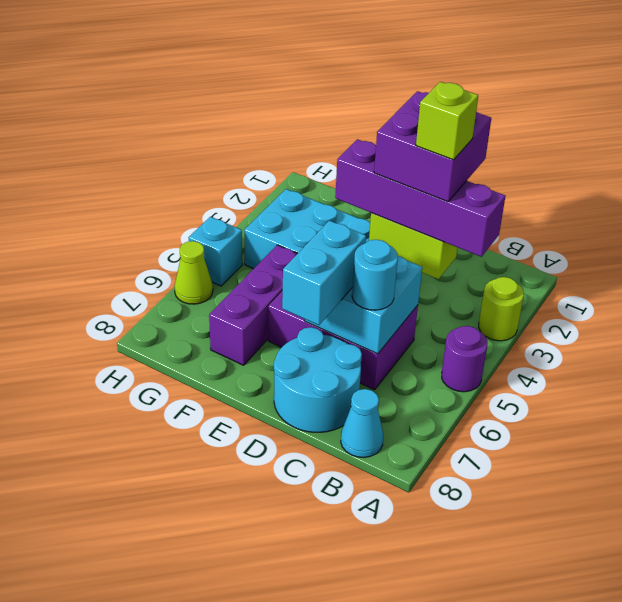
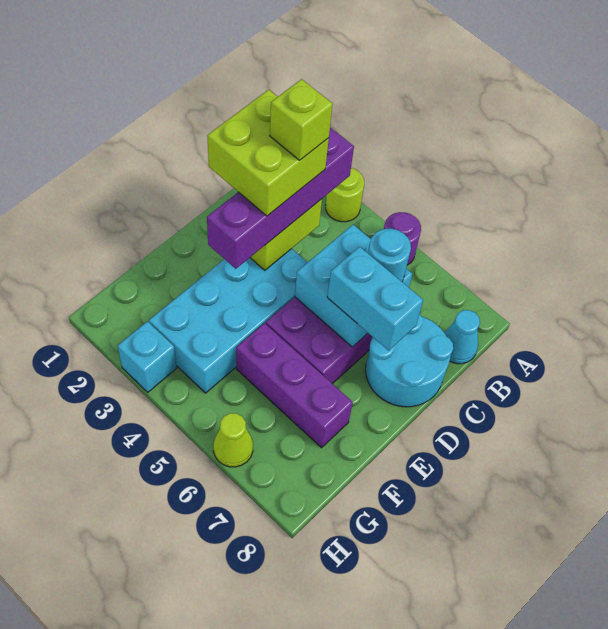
purple 2x2 brick [374,91,491,202] -> lime 2x2 brick [207,90,329,216]
cyan 1x1 brick [189,217,242,286] -> cyan 1x1 brick moved to [118,321,176,392]

